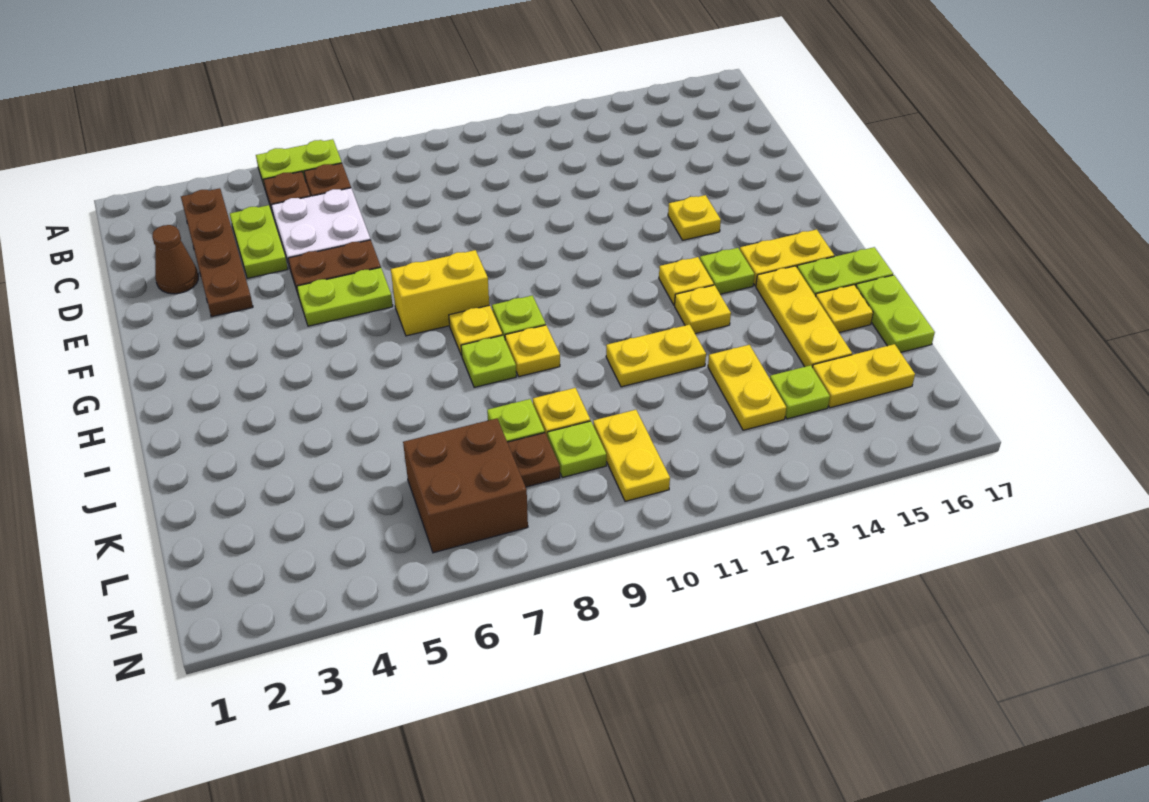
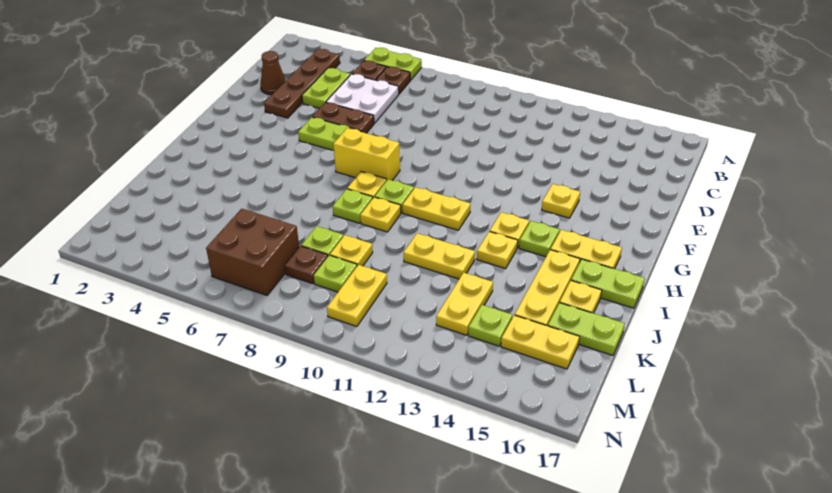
none -> yellow 1x2 plate [403,187,470,230]
lime 1x2 plate [856,275,935,352] -> lime 1x2 plate turned to [548,303,625,355]

